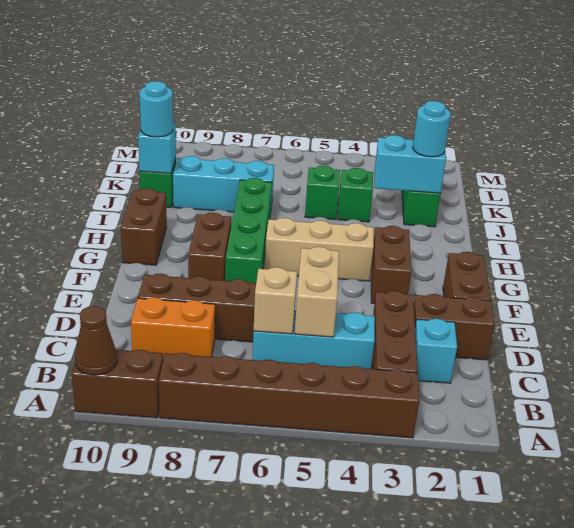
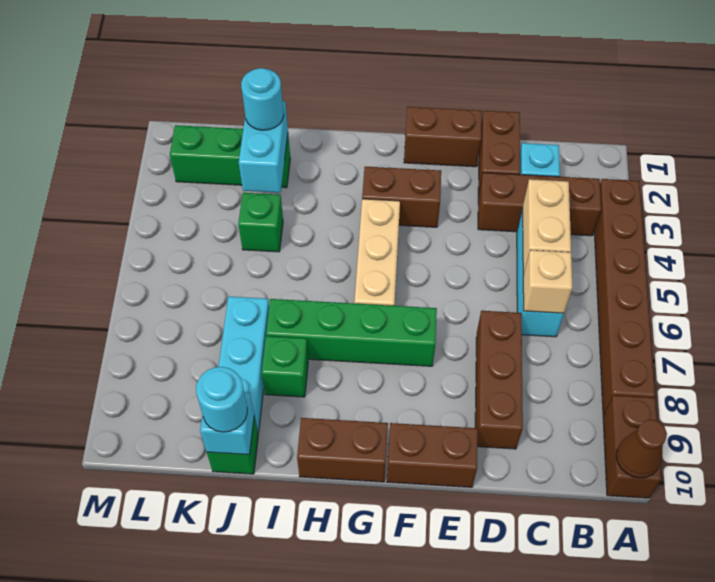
tan 1x2 brick [295,247,339,337] -> tan 1x2 brick turned to [523,179,571,275]
orange 1x2 brick [131,297,215,360] -> none
brown 1x2 brick [188,212,231,281] -> brown 1x2 brick moved to [387,423,478,487]
green 1x1 brick [305,166,340,220] -> green 1x1 brick moved to [262,336,308,397]

